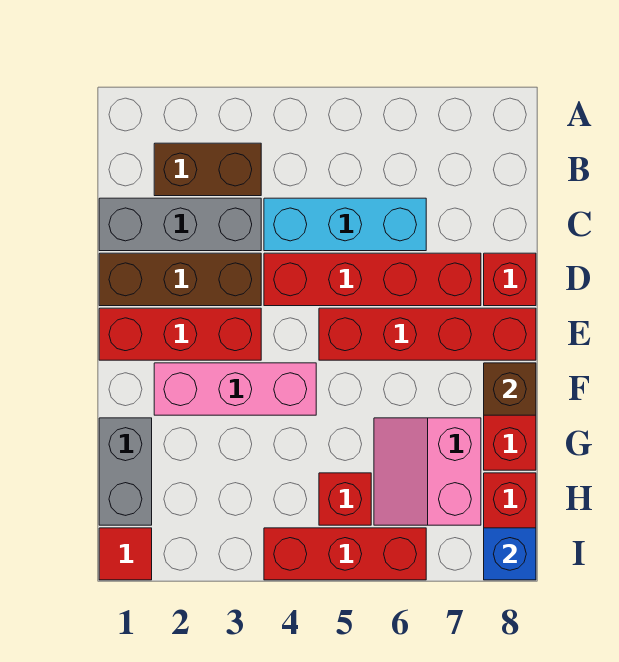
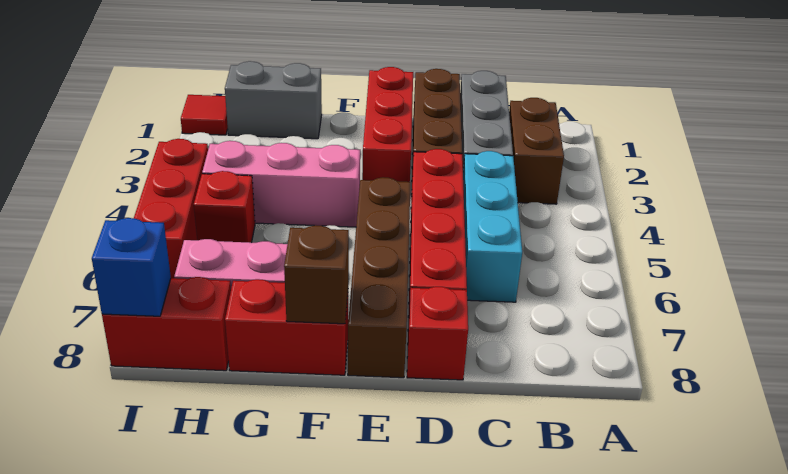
red 1x4 brick [319,308,536,360] -> brown 1x4 brick [348,177,410,378]
pink 1x3 brick [154,363,316,415] -> pink 1x3 brick turned to [202,141,360,227]

